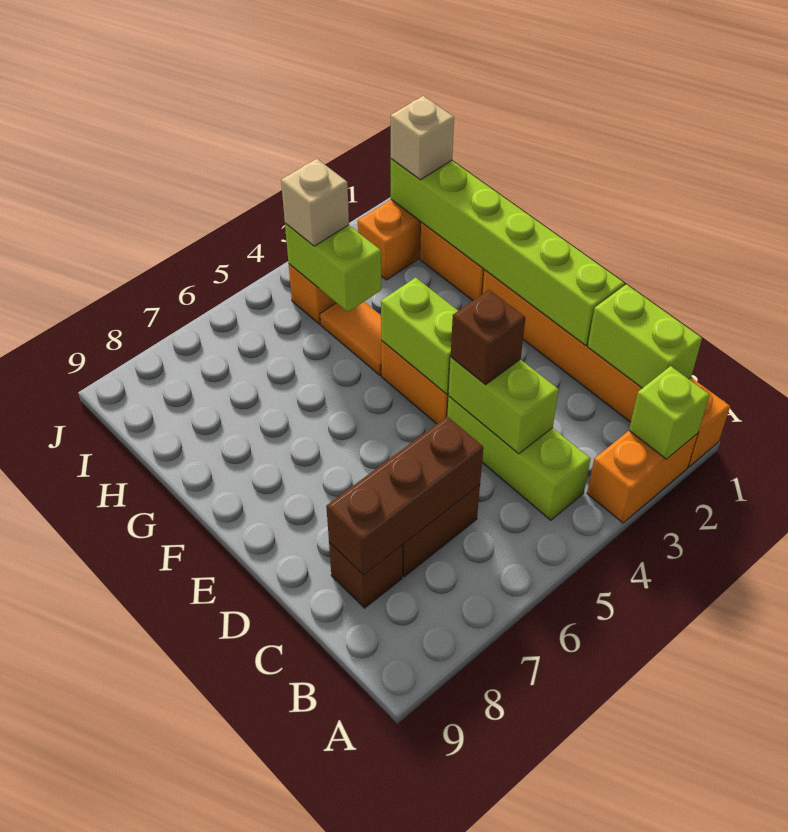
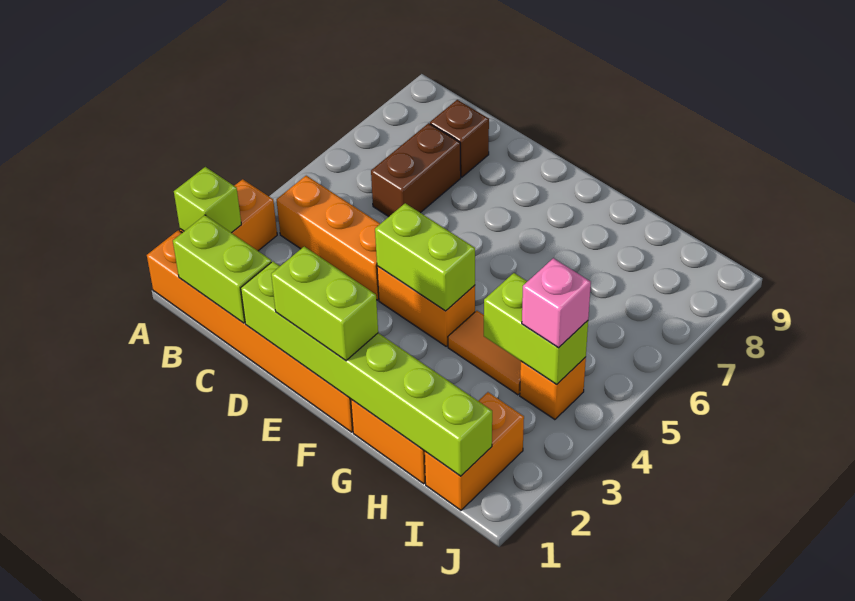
lime 1x3 brick [447,396,591,520] -> orange 1x3 brick [277,176,380,300]
lime 1x2 brick [448,357,559,454] -> lime 1x2 brick moved to [271,247,378,361]
brown 1x3 brick [326,417,483,575] -> none
brown 1x1 brick [451,290,526,385] -> none
tan 1x1 brick [391,96,454,180] -> none
tan 1x1 brick [281,159,349,246] -> pink 1x1 brick [522,258,591,348]

